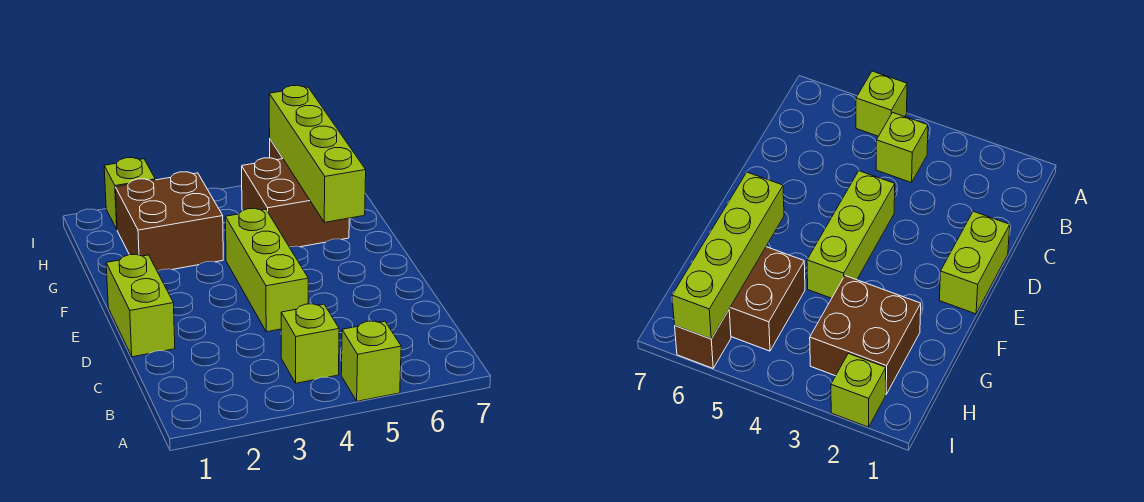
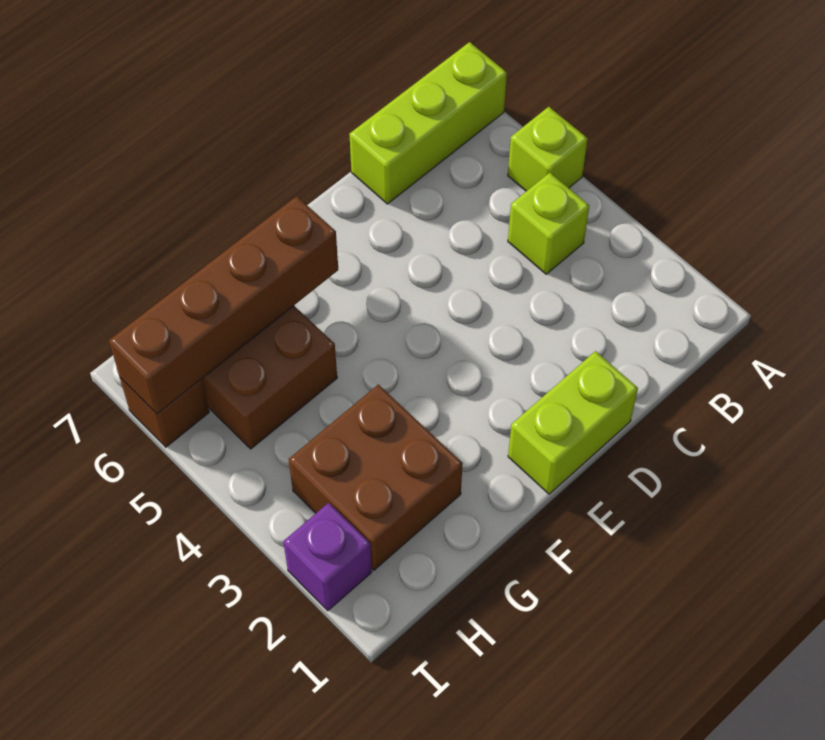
lime 1x3 brick [225,208,308,332] -> lime 1x3 brick moved to [349,42,507,204]
lime 1x4 brick [269,85,366,222] -> brown 1x4 brick [109,196,338,414]
lime 1x1 brick [104,158,155,229] -> purple 1x1 brick [283,503,372,611]

